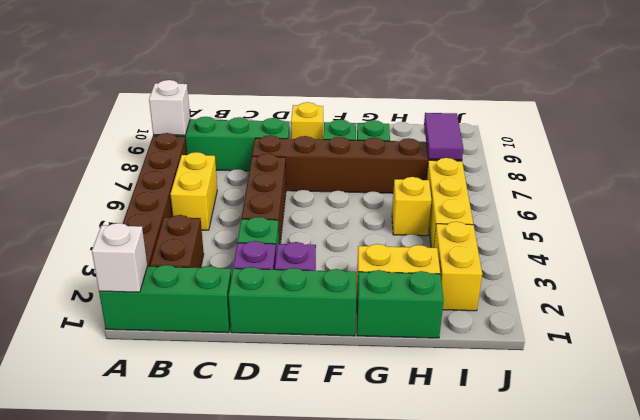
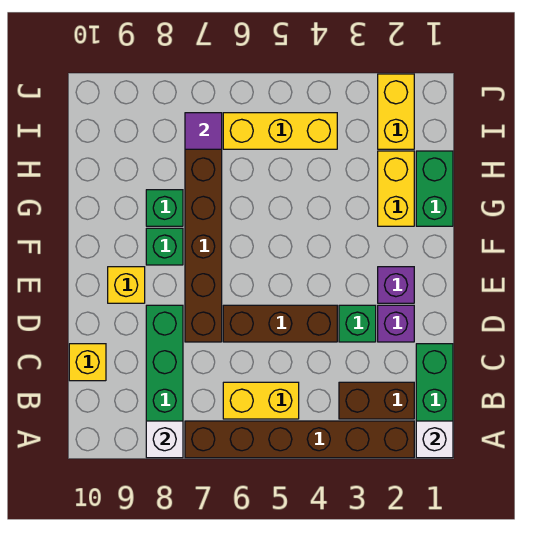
green 1x3 brick [228,267,356,336] -> none
yellow 1x1 brick [392,177,431,236] -> yellow 1x1 brick moved to [69,344,106,381]
yellow 1x2 brick [434,222,482,311] -> yellow 1x2 brick turned to [378,74,414,149]
purple 1x2 tile [424,113,463,160] -> purple 1x1 tile [185,113,222,149]

